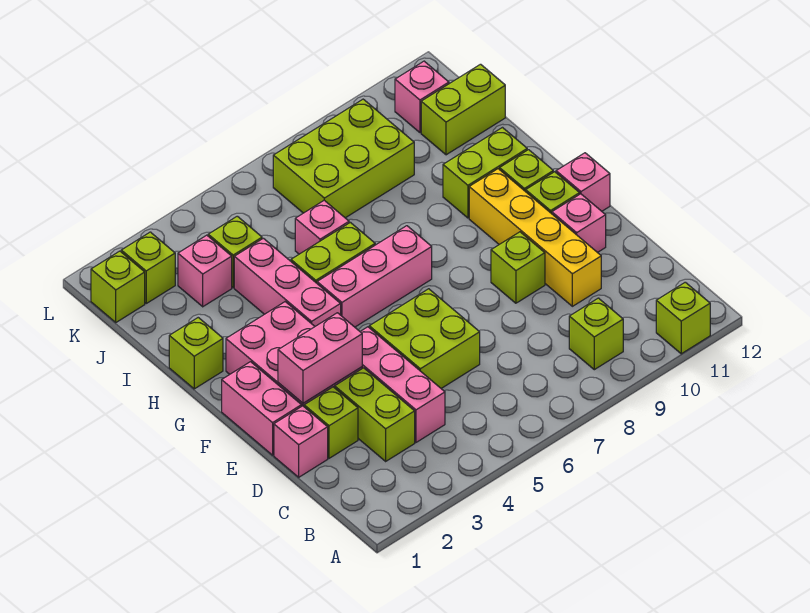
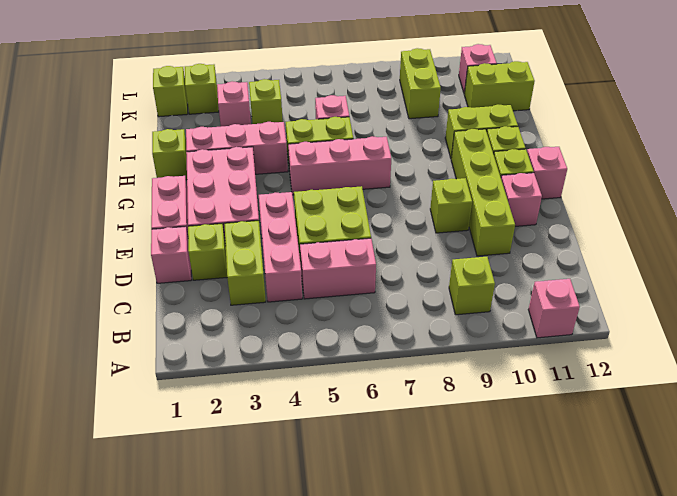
lime 1x1 brick [656,282,710,354] -> pink 1x1 brick [528,279,580,338]
yellow 1x4 brick [469,169,601,306] -> lime 1x4 brick [451,129,515,256]
pink 1x2 brick [278,313,362,403] -> pink 1x2 brick moved to [300,238,376,299]
pink 1x3 brick [234,238,341,326] -> pink 1x3 brick turned to [186,122,288,174]
lime 2x3 brick [273,99,414,218] -> lime 1x2 brick [400,48,441,119]

